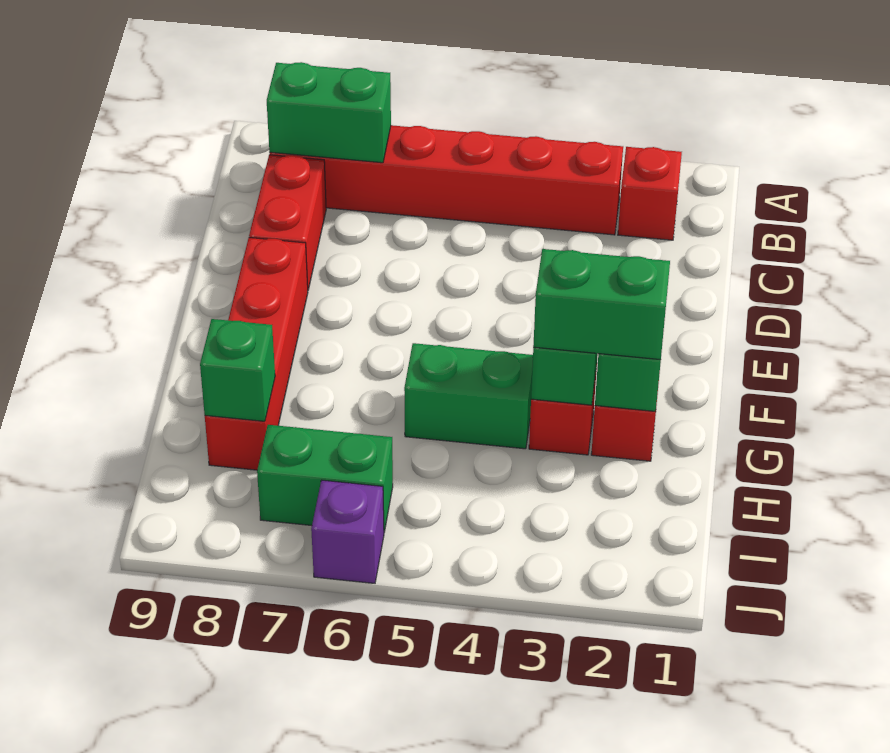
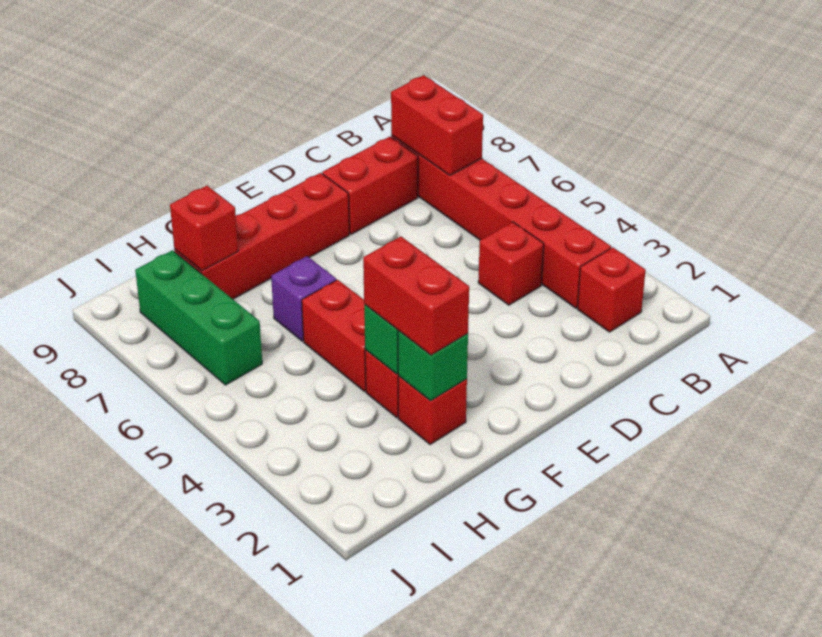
green 1x2 brick [267,62,391,163] -> red 1x2 brick [391,75,483,175]
none -> red 1x1 brick [478,222,544,305]
green 1x2 brick [533,249,670,360] -> red 1x2 brick [363,237,469,355]
green 1x2 brick [404,343,533,449] -> red 1x2 brick [302,280,366,392]
green 1x1 brick [200,319,275,421] -> red 1x1 brick [170,186,238,271]
green 1x2 brick [257,425,393,532] -> green 1x3 brick [135,250,262,385]
purple 1x1 brick [311,480,384,583] -> purple 1x1 brick moved to [271,256,336,341]

